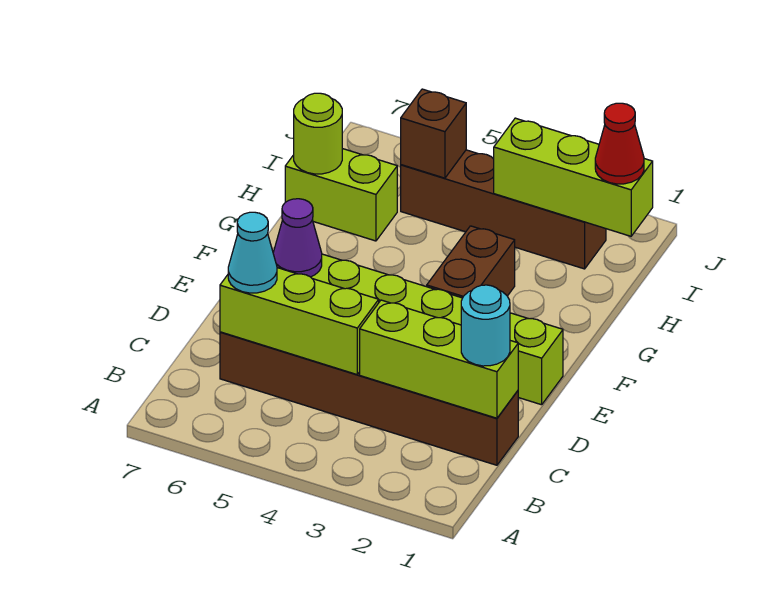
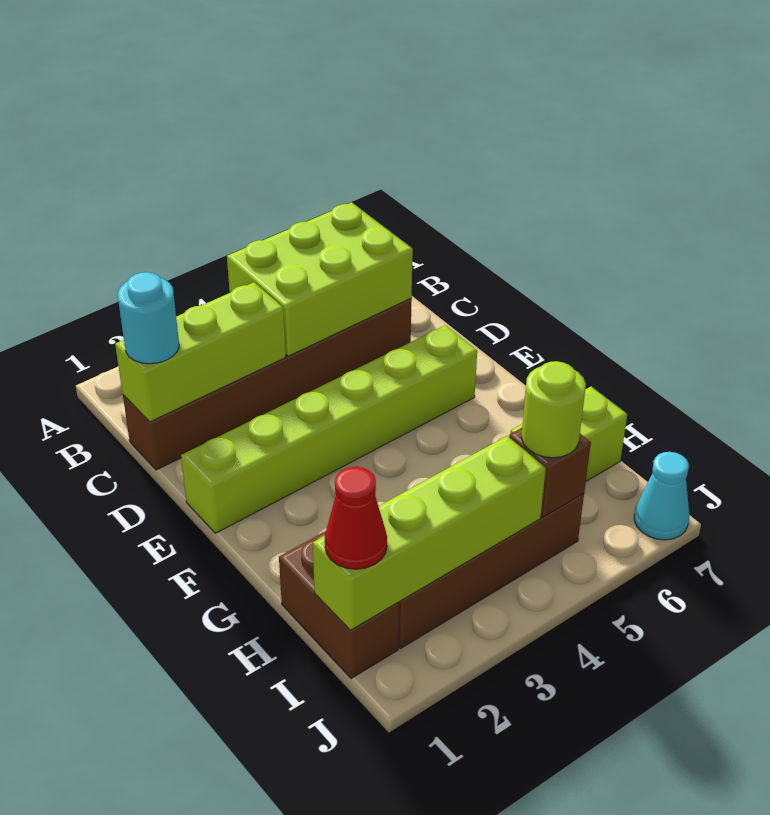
lime 1x3 brick [220,268,379,374] -> lime 2x3 brick [227,202,413,356]
cyan 1x1 cone [228,212,277,293] -> cyan 1x1 cone moved to [634,452,689,540]
purple 1x1 cone [273,199,322,277] -> none
brown 1x2 brick [427,226,515,298] -> brown 1x2 brick moved to [279,531,399,678]
lime 1x1 round brick [294,93,342,174] -> lime 1x1 round brick moved to [521,361,586,458]
lime 1x3 brick [494,118,653,236] -> lime 1x4 brick [313,436,546,630]

